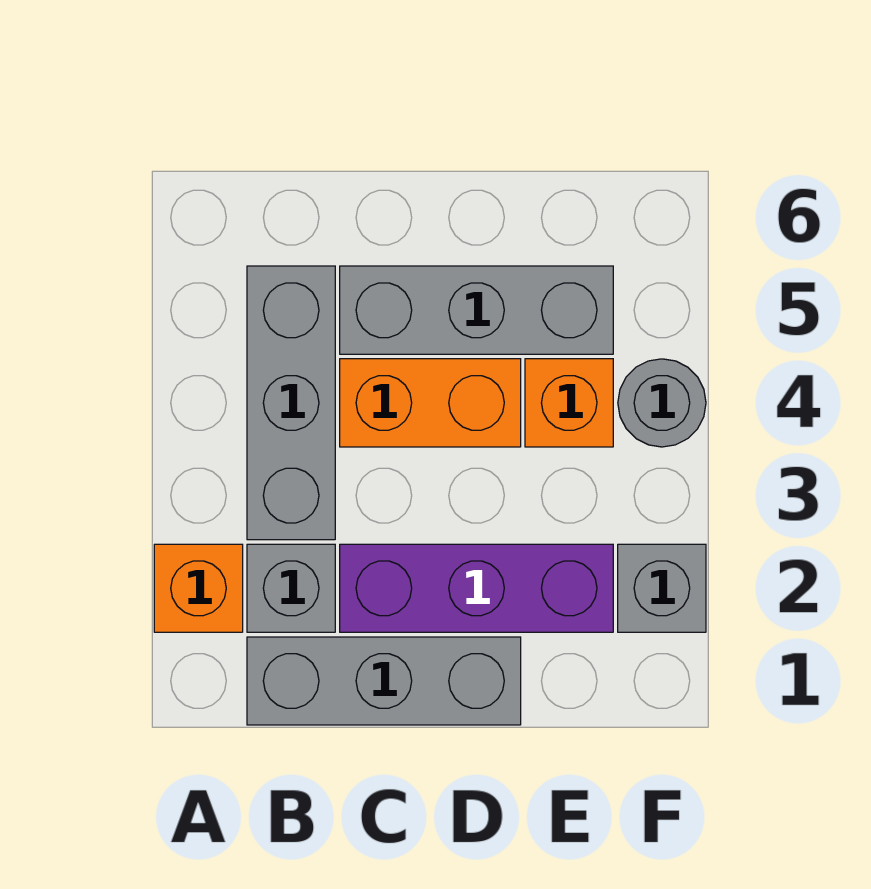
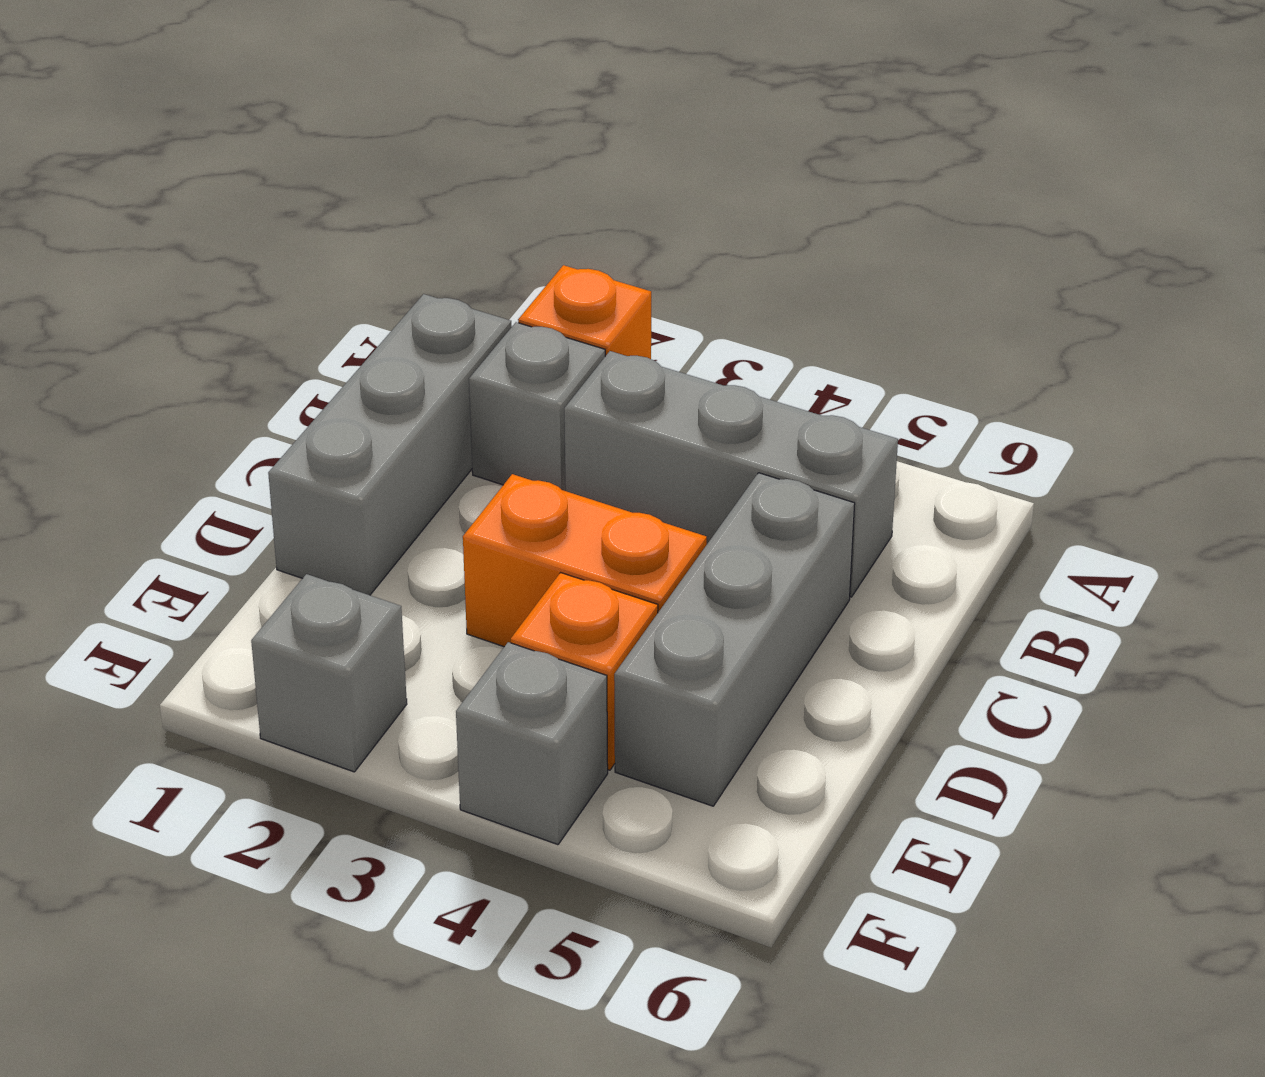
purple 1x3 brick [340,544,613,632] -> none
orange 1x2 brick [340,359,521,447] -> orange 1x2 brick turned to [463,474,707,647]
grey 1x1 round brick [618,359,706,447] -> grey 1x1 brick [456,642,608,845]

